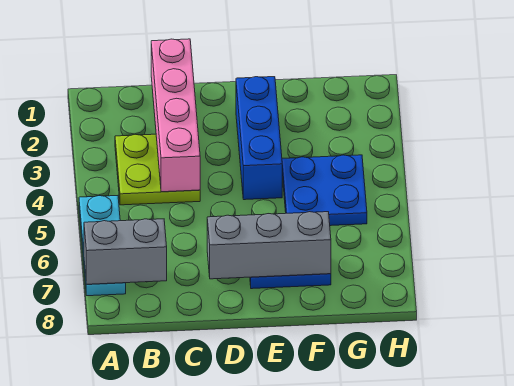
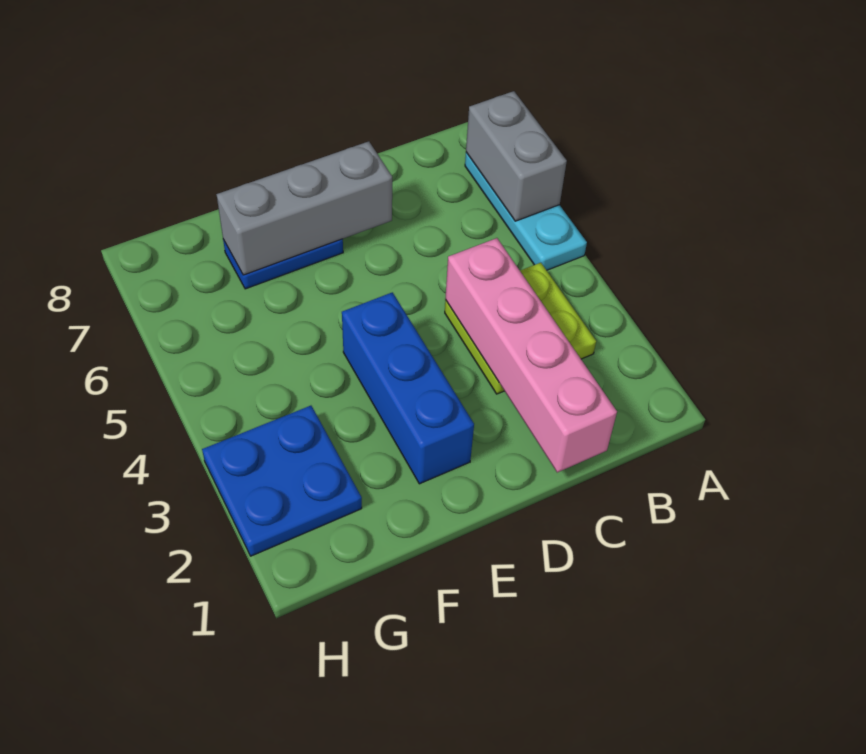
grey 1x2 brick [84,219,167,284] -> grey 1x2 brick turned to [466,91,567,221]
blue 2x2 plate [282,155,367,226] -> blue 2x2 plate moved to [202,406,362,556]

